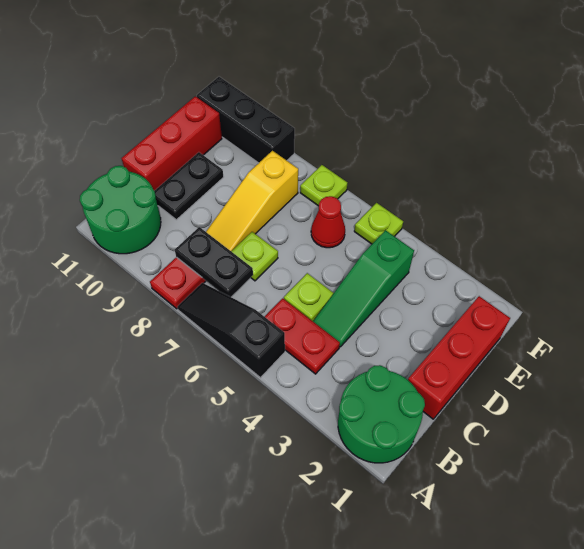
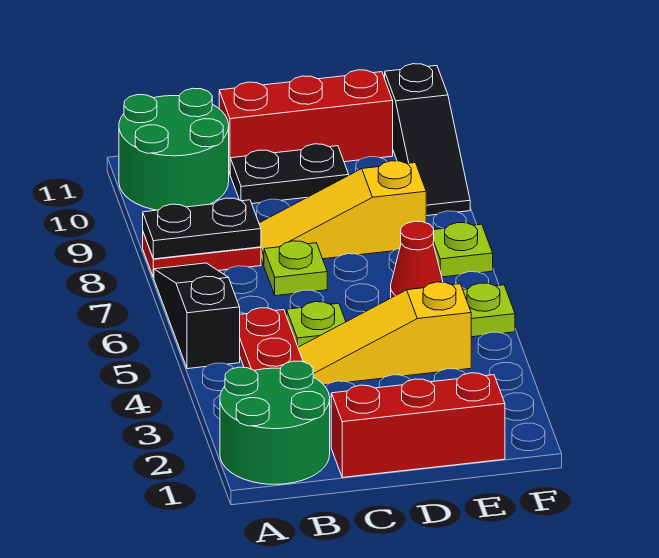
black 1x2 plate [175,227,253,297] -> black 1x2 plate turned to [143,198,261,259]
green 1x3 slope [313,230,414,347] -> yellow 1x3 slope [298,282,471,385]
black 1x3 brick [197,77,295,163] -> black 1x3 slope [385,64,470,216]

